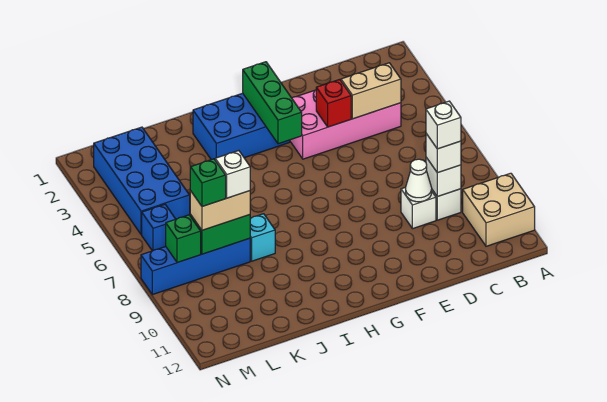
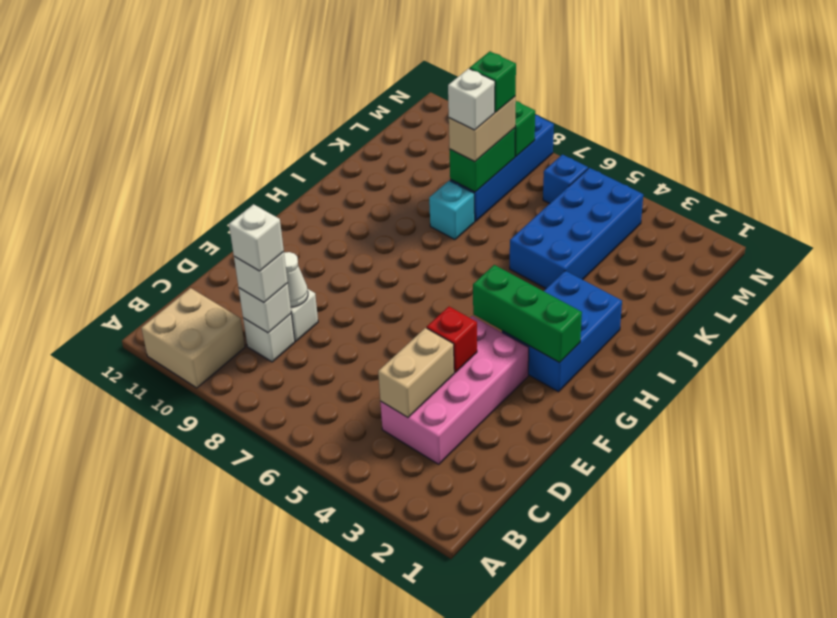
blue 2x4 brick [94,127,190,235] -> blue 2x4 brick turned to [510,168,643,288]

